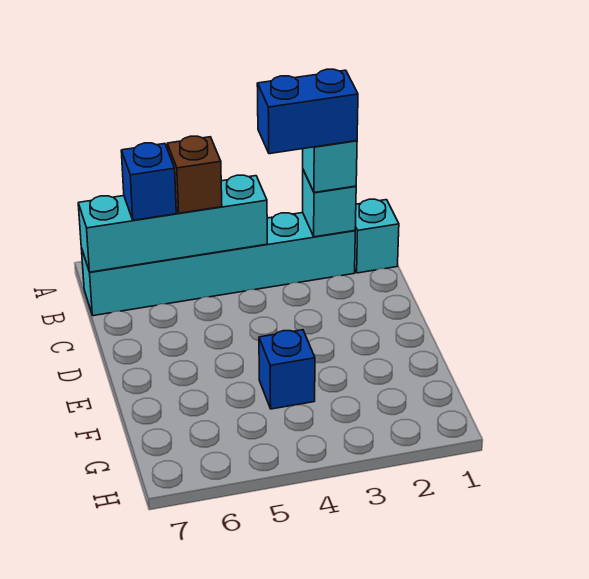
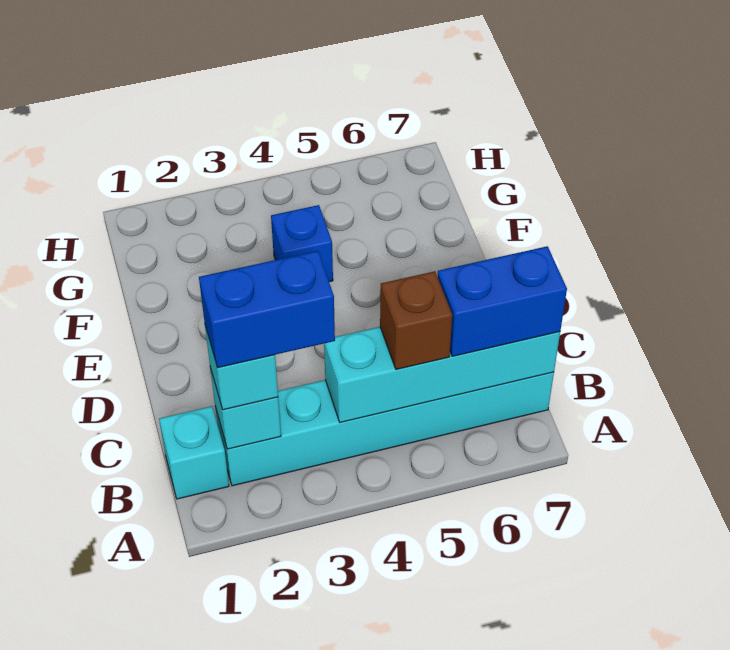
blue 1x1 brick [121,143,176,220] -> blue 1x2 brick [438,246,567,356]

